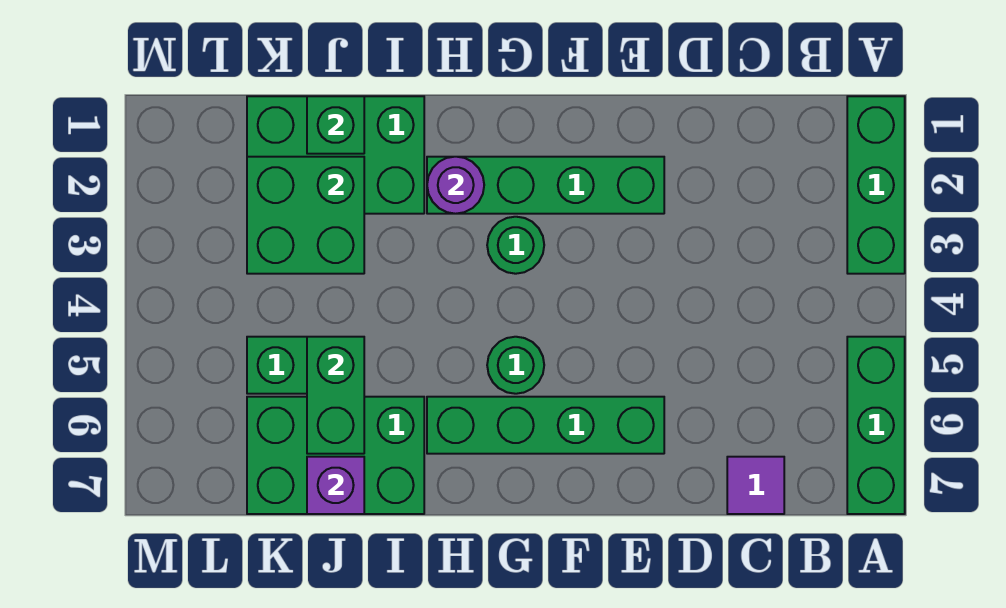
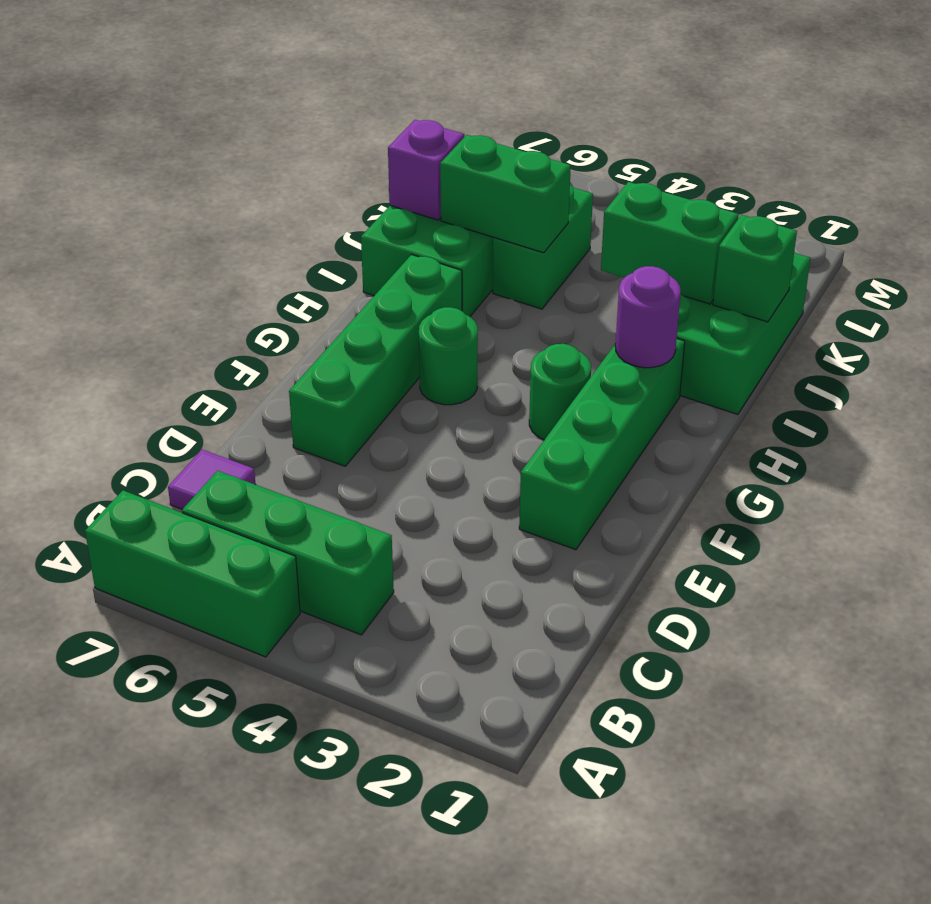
green 1x3 brick [847,96,905,274] -> green 1x3 brick moved to [182,471,394,635]
green 2x2 brick [247,157,364,274] -> green 1x2 brick [601,182,739,304]

